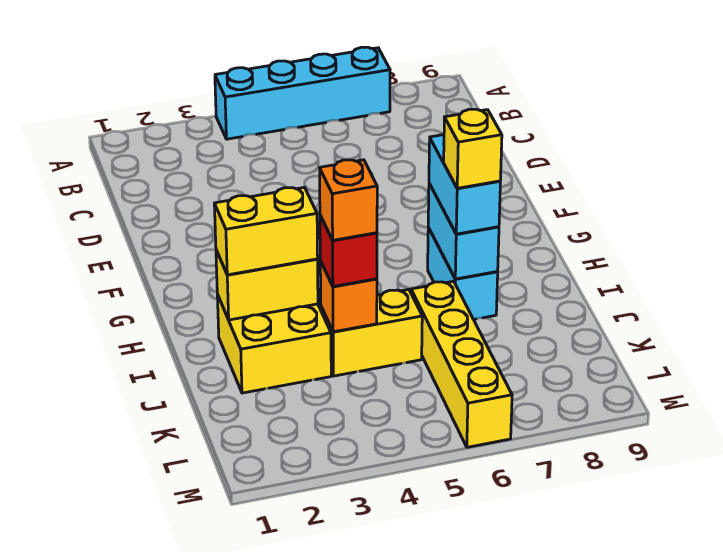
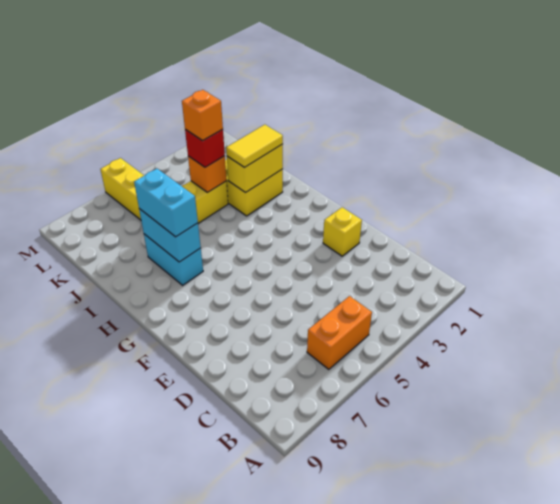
cyan 1x4 brick [215,47,390,139] -> none
none -> orange 1x2 brick [307,296,372,369]
yellow 1x2 brick [214,187,318,275] -> yellow 1x2 tile [226,125,283,168]
yellow 1x1 brick [444,109,502,188] -> yellow 1x1 brick moved to [323,207,362,256]

